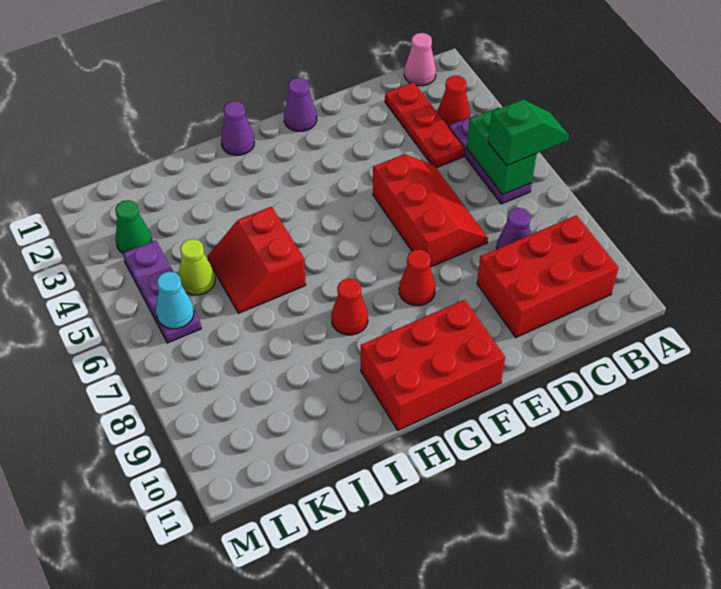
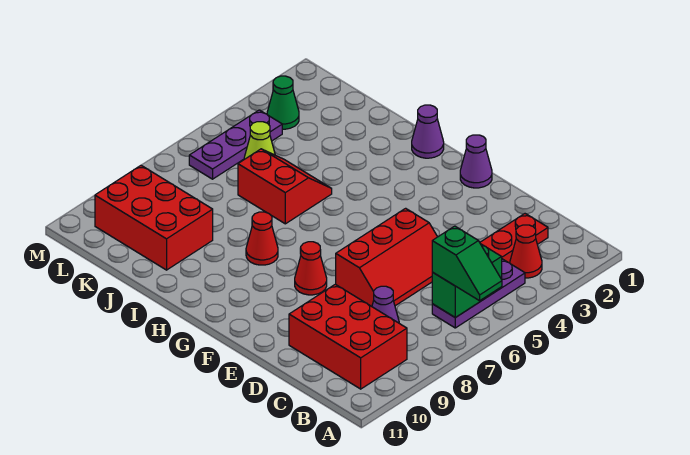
pink 1x1 cone [404,33,436,86] -> none
red 2x3 brick [361,300,505,430] -> red 2x3 brick moved to [95,166,213,270]
red 2x2 slope [208,207,306,313] -> red 2x2 slope turned to [238,149,332,224]
cyan 1x1 cone [156,272,194,329] -> none

